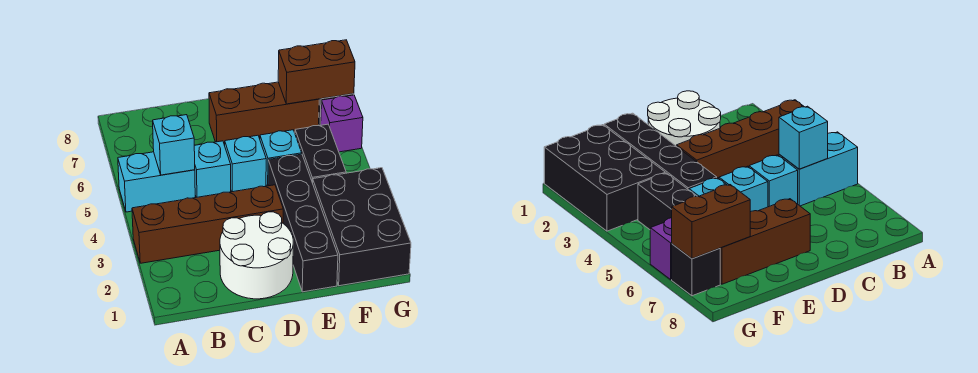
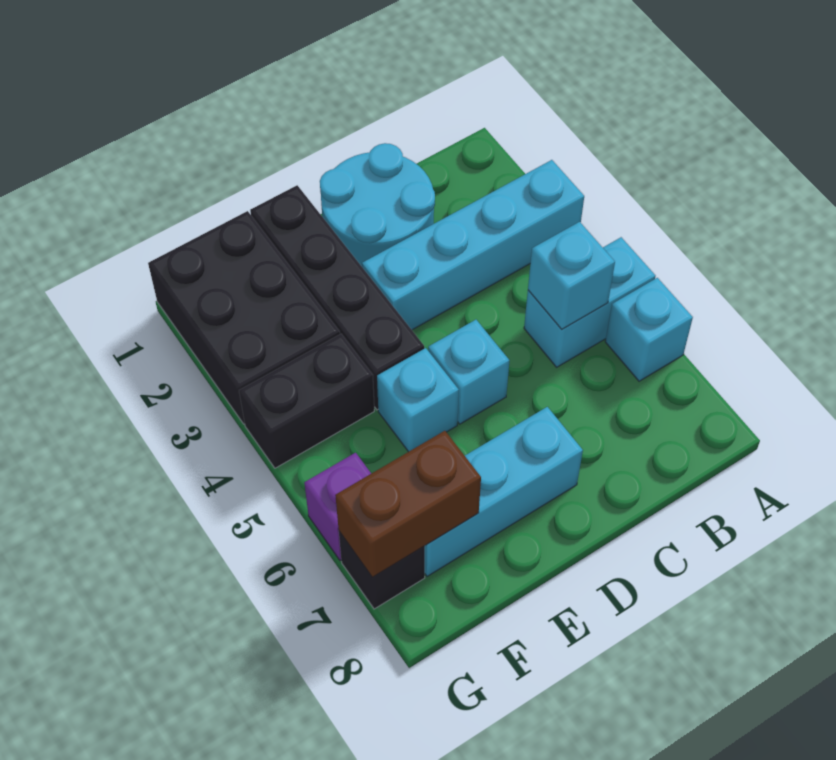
brown 1x4 brick [132,185,283,263] -> cyan 1x4 brick [362,160,584,330]
white 2x2 round brick [220,212,293,299] -> cyan 2x2 round brick [320,143,435,266]
cyan 1x1 brick [194,141,231,198] -> cyan 1x1 brick moved to [605,278,693,381]
brown 1x3 brick [209,82,319,145] -> cyan 1x3 brick [425,407,583,576]
black 1x2 brick [295,124,346,183] -> black 1x2 brick turned to [239,334,374,468]

